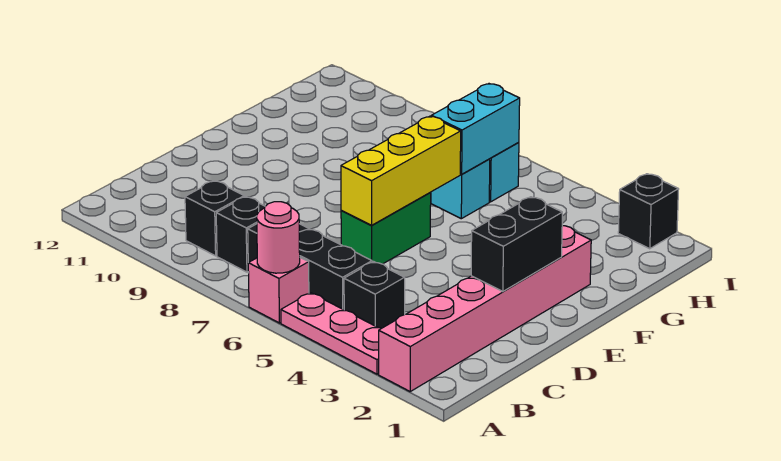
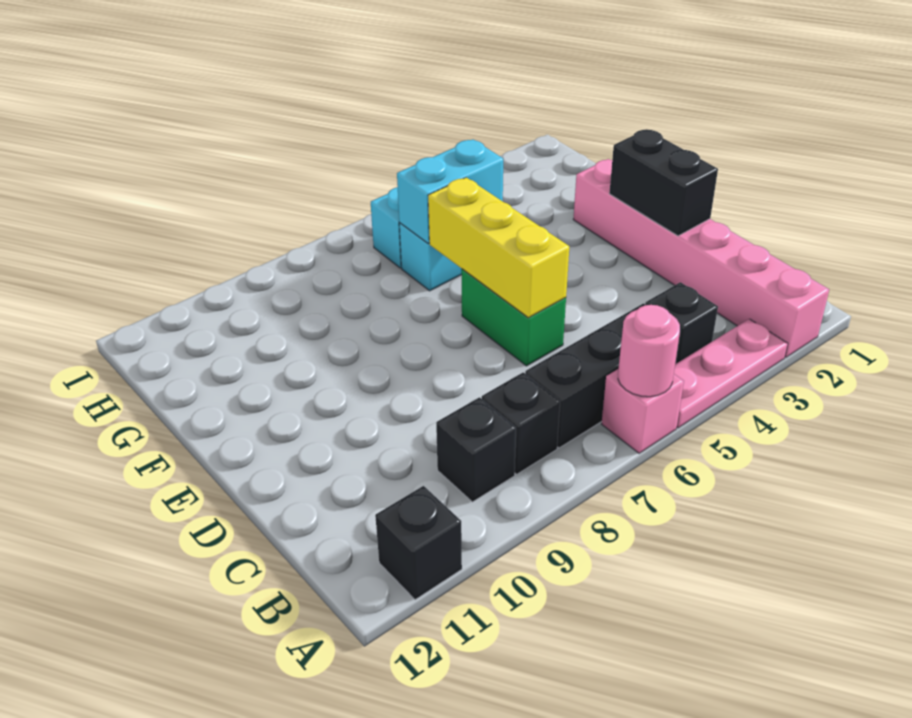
cyan 1x2 brick [431,84,520,174] -> cyan 1x2 brick turned to [397,140,503,244]
black 1x1 brick [618,174,679,249] -> black 1x1 brick moved to [375,486,462,600]

